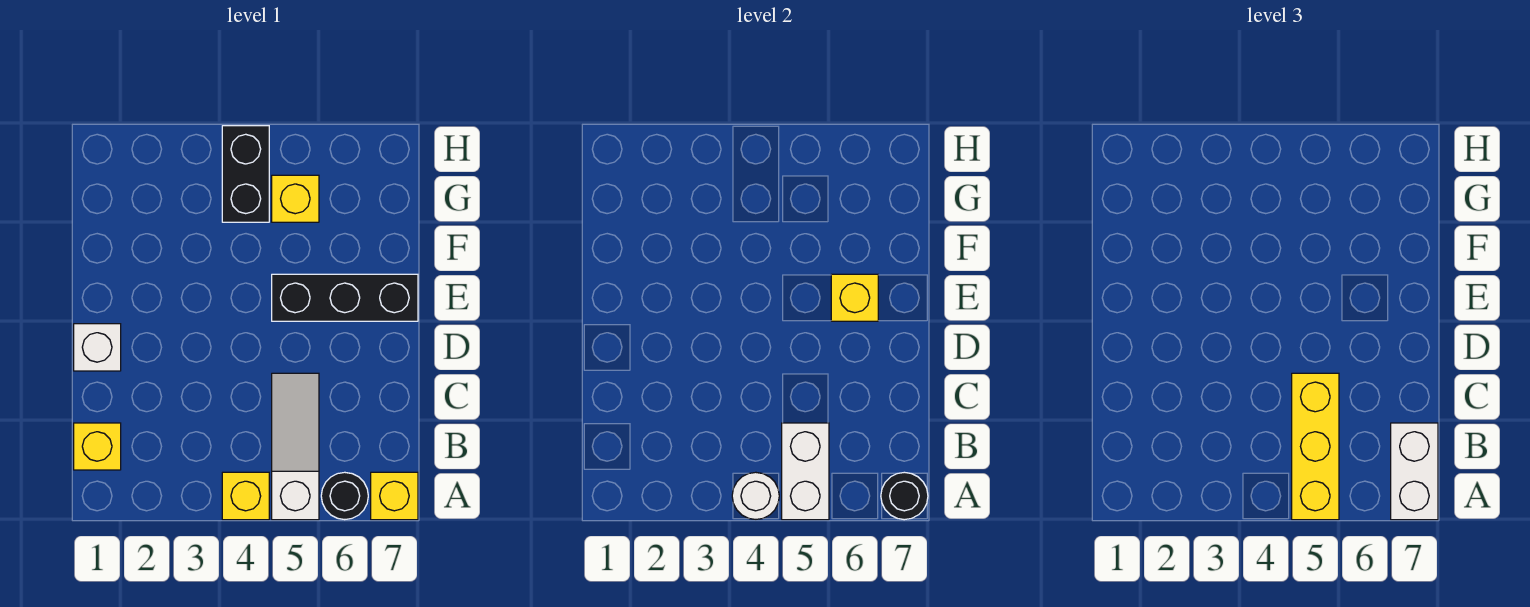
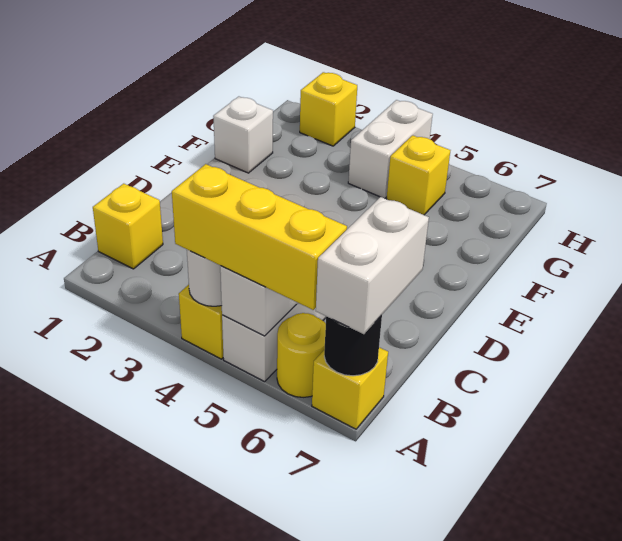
yellow 1x3 brick [1292,373,1339,520] -> yellow 1x3 brick turned to [172,164,347,310]
black 1x1 round brick [321,472,368,520] -> yellow 1x1 round brick [277,313,326,397]
white 1x1 brick [74,324,121,371] -> white 1x1 brick moved to [213,97,273,173]
black 1x3 brick [272,274,418,321] -> none
yellow 1x1 brick [831,274,878,321] -> yellow 1x1 brick moved to [300,72,357,146]
black 1x2 brick [222,126,269,222] -> white 1x2 brick [348,100,433,198]

